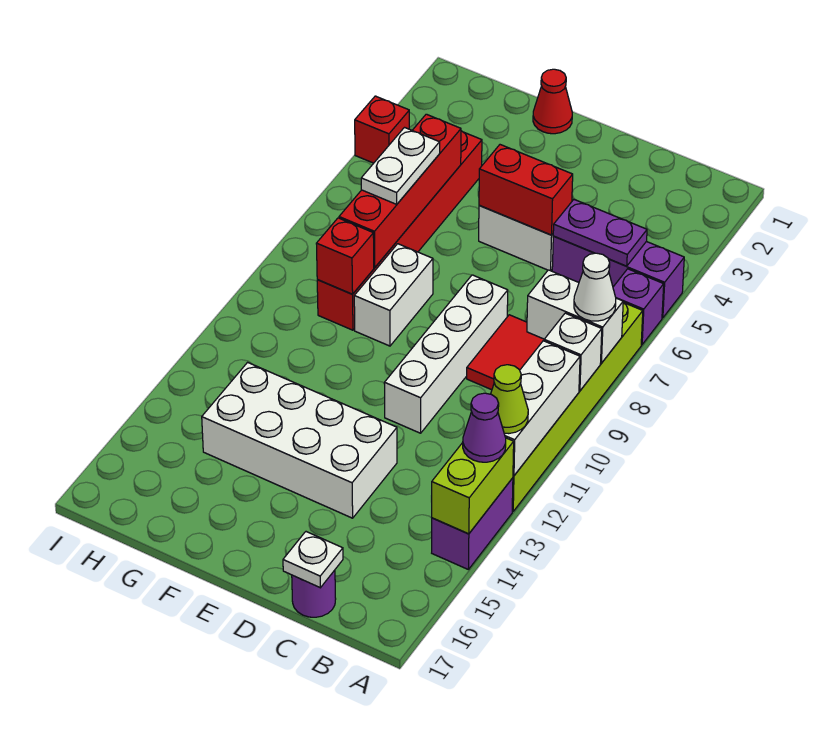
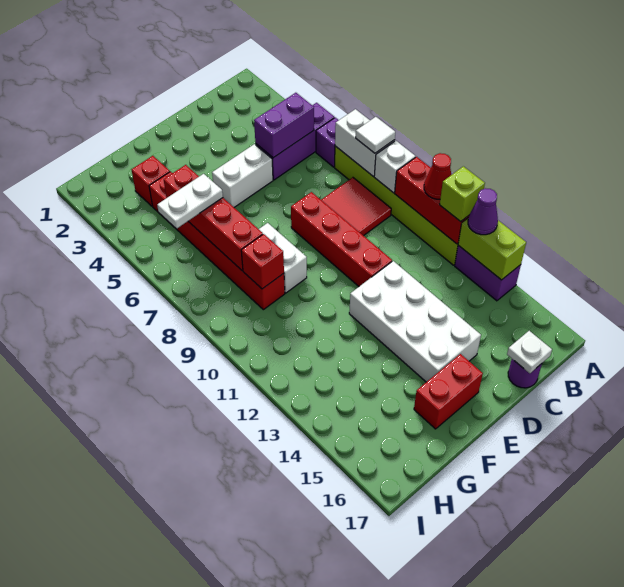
white 1x2 brick [527,270,623,363] -> white 1x2 brick turned to [335,109,395,176]
white 1x1 cone [574,253,616,321] -> white 1x1 tile [356,117,395,153]
white 1x3 brick [504,341,580,476] -> red 1x3 brick [395,157,469,244]
lime 1x1 cone [491,365,528,434] -> lime 1x1 brick [440,166,485,222]
purple 1x2 plate [553,200,647,266] -> purple 1x2 brick [254,93,314,158]
red 1x2 brick [479,145,573,235] -> red 1x2 brick moved to [414,354,483,429]
white 1x4 brick [384,275,508,433] -> red 1x4 brick [291,192,392,286]
white 2x4 brick [202,362,397,518] -> white 2x4 brick turned to [349,261,481,382]
red 1x1 cone [533,69,572,134] -> red 1x1 cone moved to [424,153,451,199]
white 1x2 plate [361,128,440,204] -> white 1x2 plate turned to [157,174,223,228]
red 1x1 brick [355,96,409,163] -> red 1x1 brick moved to [132,156,170,206]

